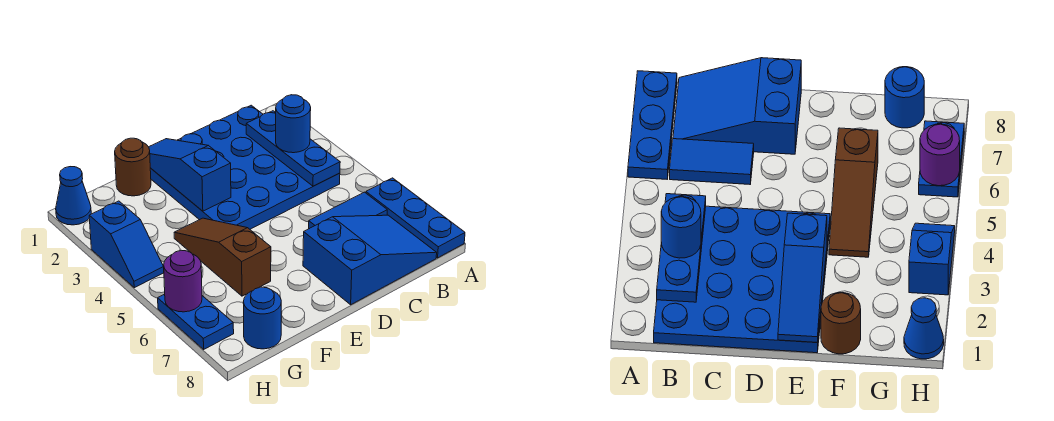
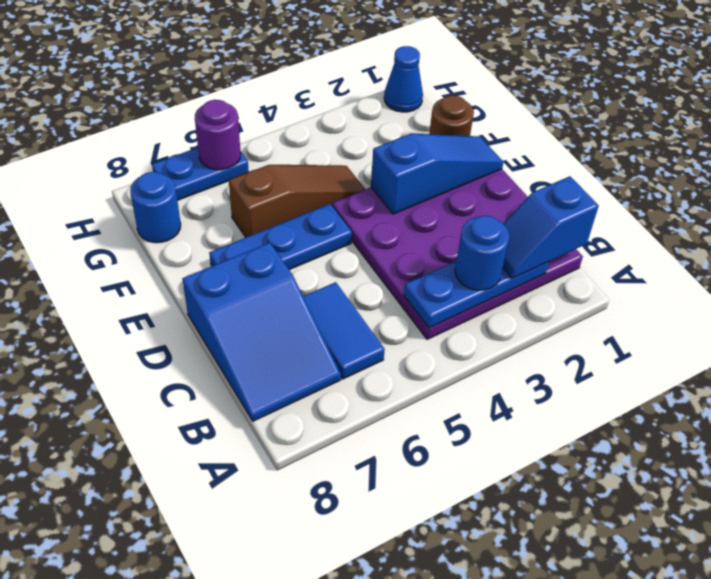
blue 1x3 plate [366,178,465,258] -> blue 1x3 plate moved to [209,204,352,270]
blue 4x4 plate [150,105,340,229] -> purple 4x4 plate [332,169,583,339]
blue 1x2 slope [89,201,164,288] -> blue 1x2 slope moved to [503,176,599,278]

